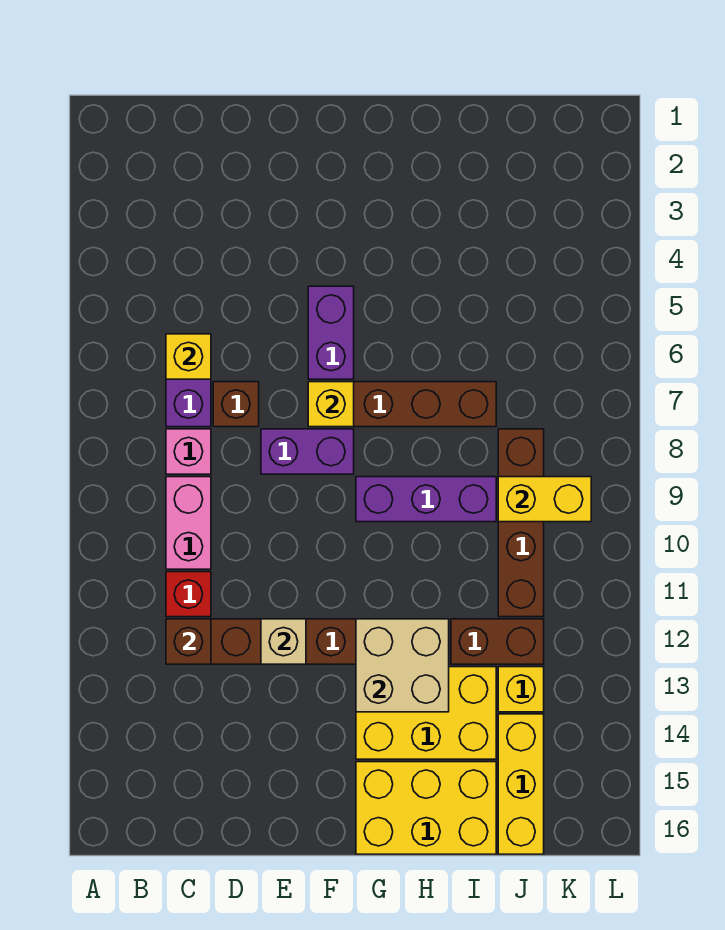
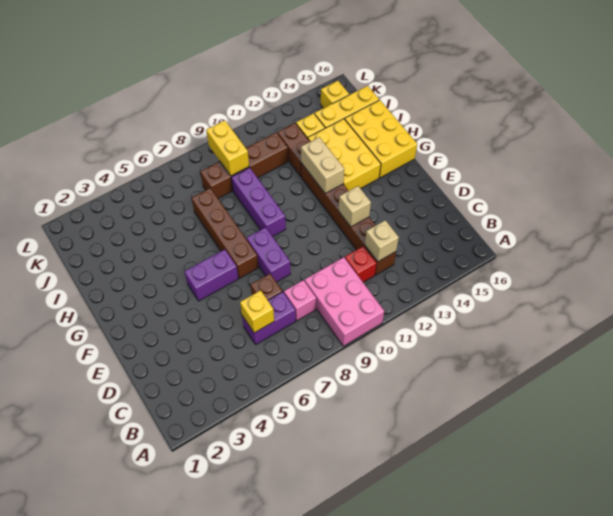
pink 1x2 brick [166,477,211,569] -> pink 2x3 brick [305,257,384,346]
brown 1x1 brick [166,619,211,664] -> tan 1x1 brick [365,220,399,262]
yellow 1x1 brick [308,382,354,427] -> yellow 1x1 brick moved to [321,81,349,108]
tan 2x2 brick [356,619,449,712] -> tan 1x2 brick [301,137,344,193]

